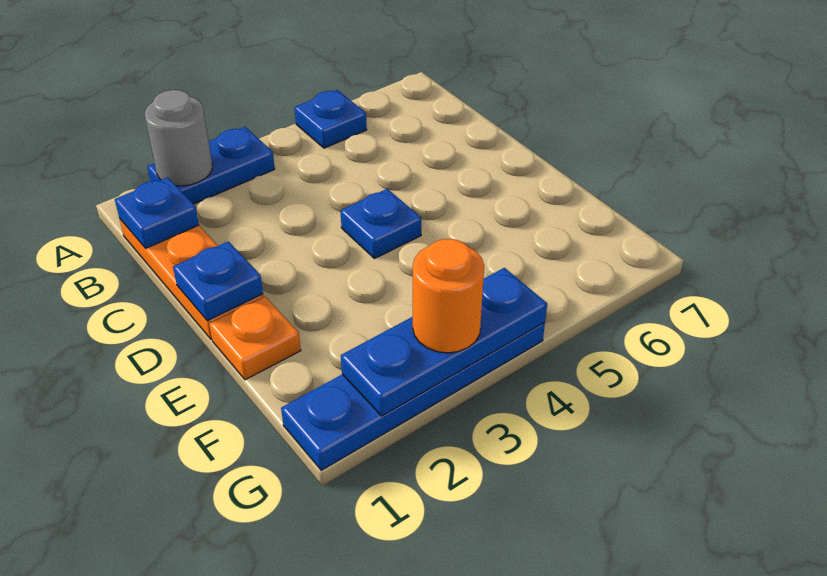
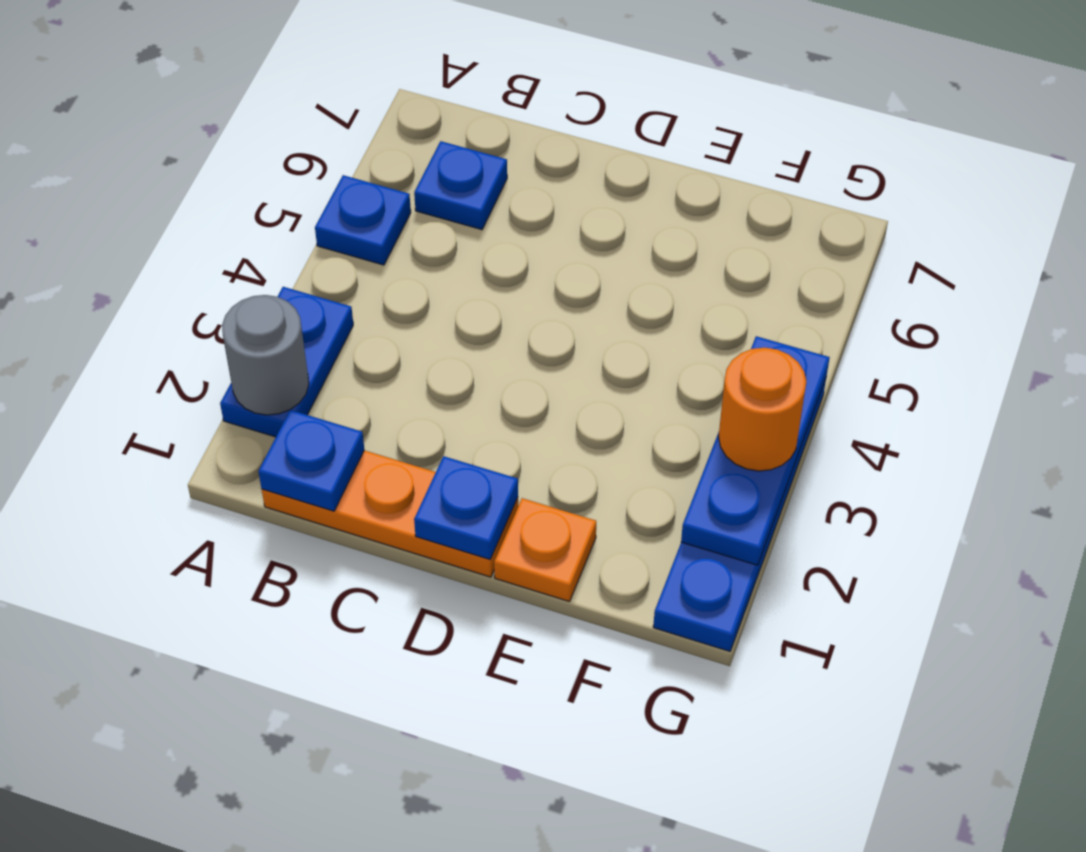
blue 1x1 plate [341,189,421,258] -> blue 1x1 plate moved to [414,141,507,230]

